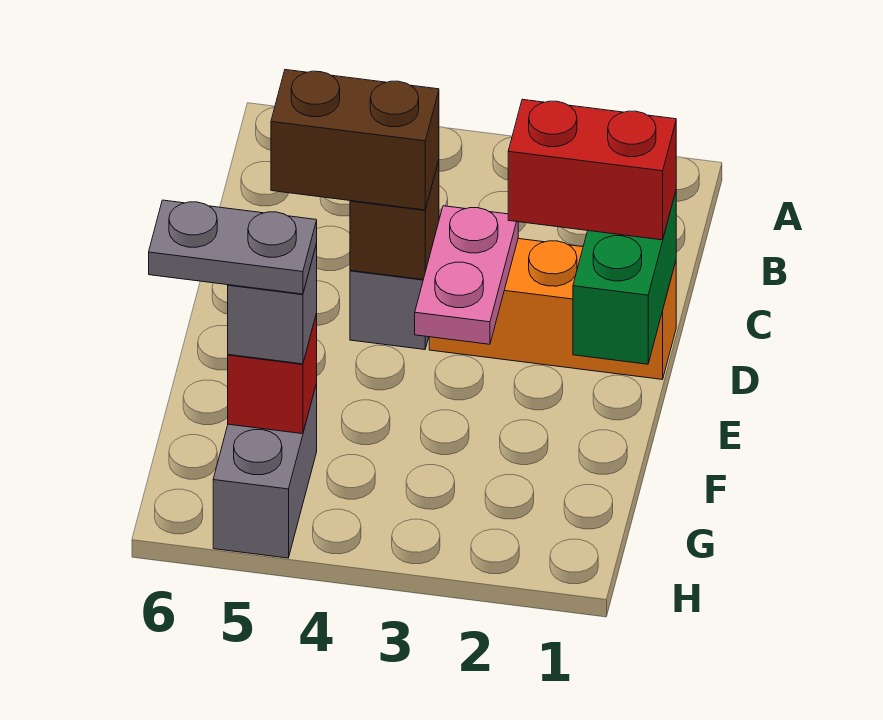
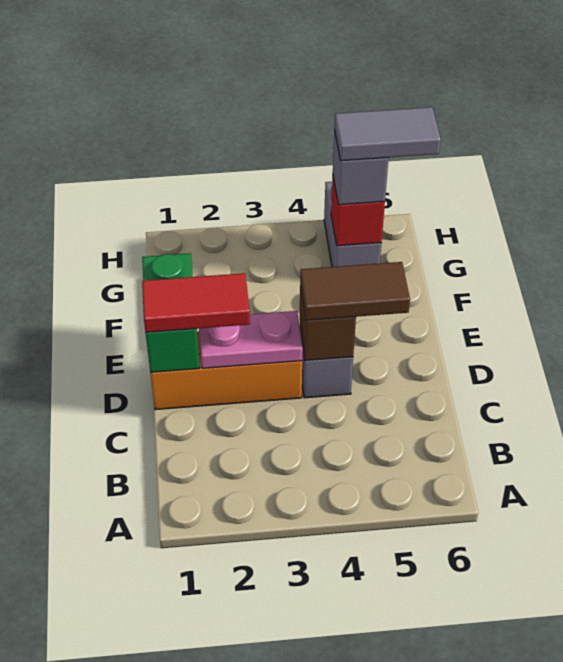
red 1x2 brick [508,99,676,240] -> red 1x2 tile [142,273,250,332]
pink 1x2 plate [415,206,518,344] -> pink 1x2 plate turned to [199,311,303,368]
brown 1x2 brick [271,70,439,210] -> brown 1x2 tile [300,262,410,320]
grey 1x2 plate [149,200,317,294] -> grey 1x2 tile [334,107,441,161]

